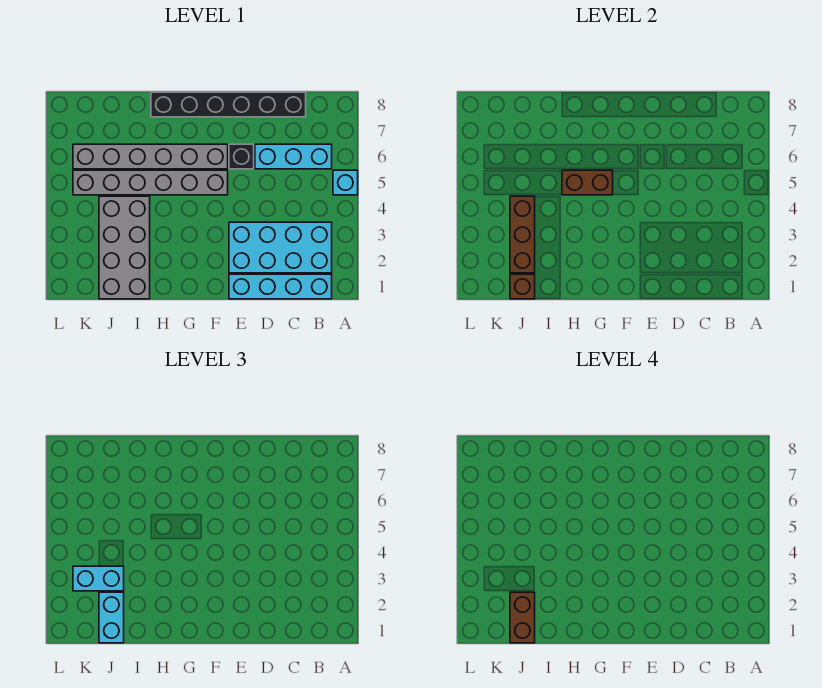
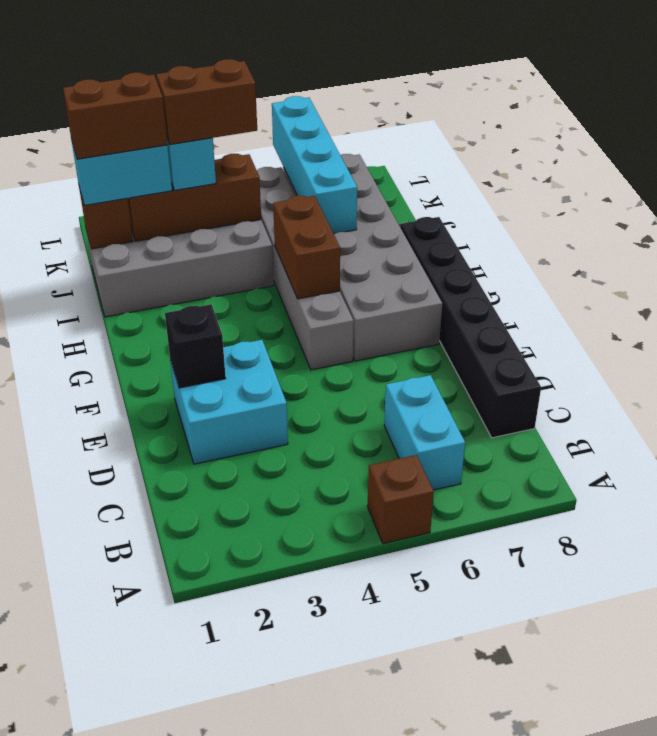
cyan 1x1 brick [333,170,358,195] -> brown 1x1 brick [367,455,434,544]
cyan 1x4 brick [229,274,332,299] -> cyan 1x4 brick moved to [272,96,357,234]
cyan 2x4 brick [229,222,332,273] -> cyan 2x2 brick [170,340,288,464]
cyan 1x3 brick [255,144,332,169] -> cyan 1x2 brick [384,375,465,490]
black 1x1 brick [229,144,254,169] -> black 1x1 brick moved to [165,304,226,388]
grey 1x6 brick [73,144,228,169] -> grey 2x6 brick [283,154,442,361]
none -> brown 1x2 brick [156,59,257,144]

